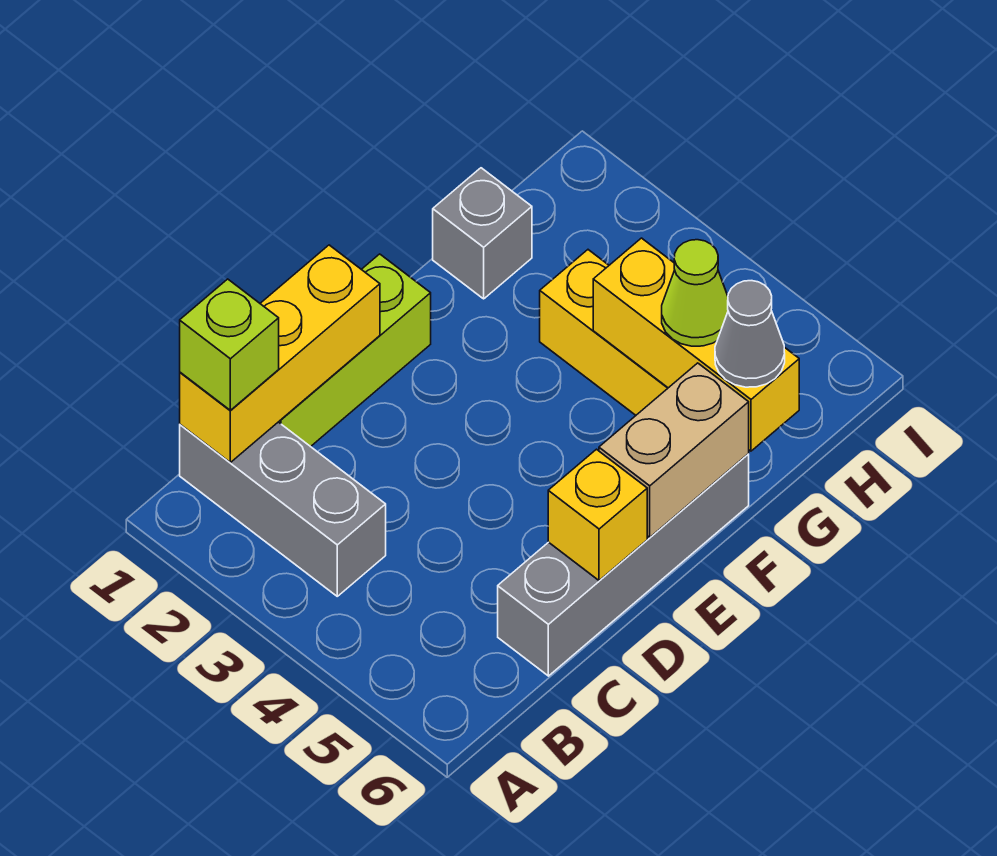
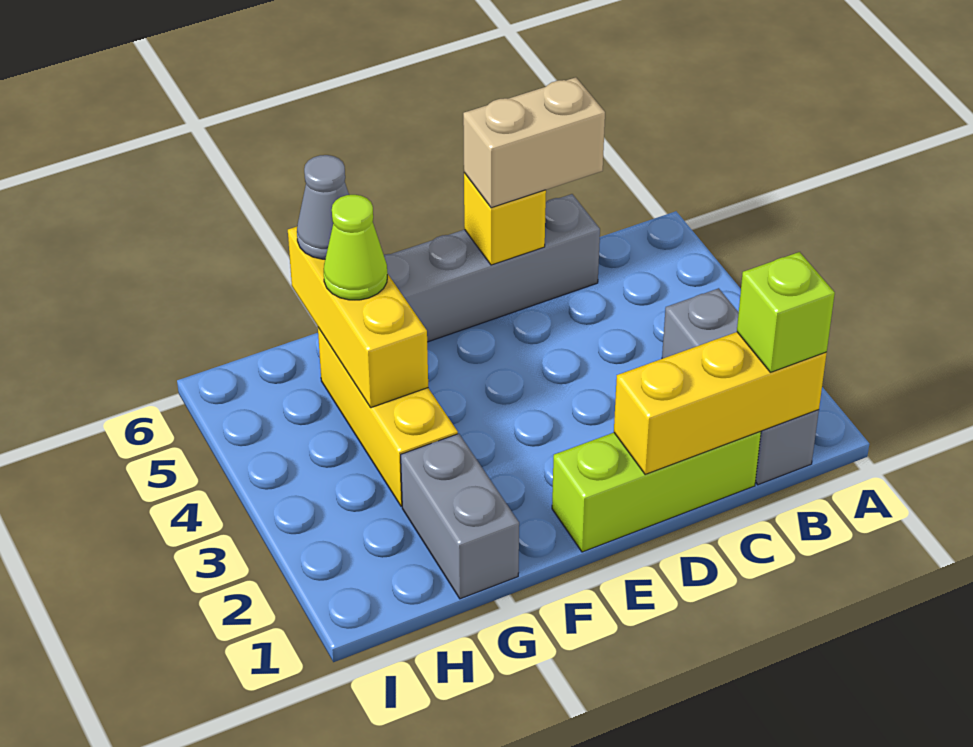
tan 1x2 brick [599,363,749,537] -> tan 1x2 brick moved to [463,77,605,208]
grey 1x1 brick [433,168,532,299] -> grey 1x2 brick [401,434,519,599]

